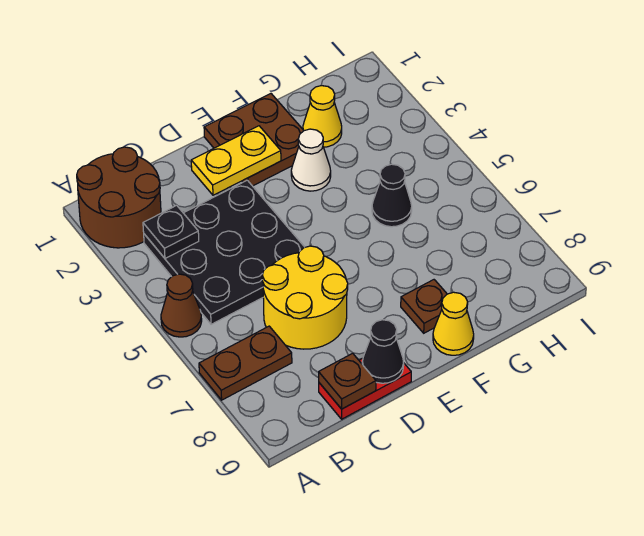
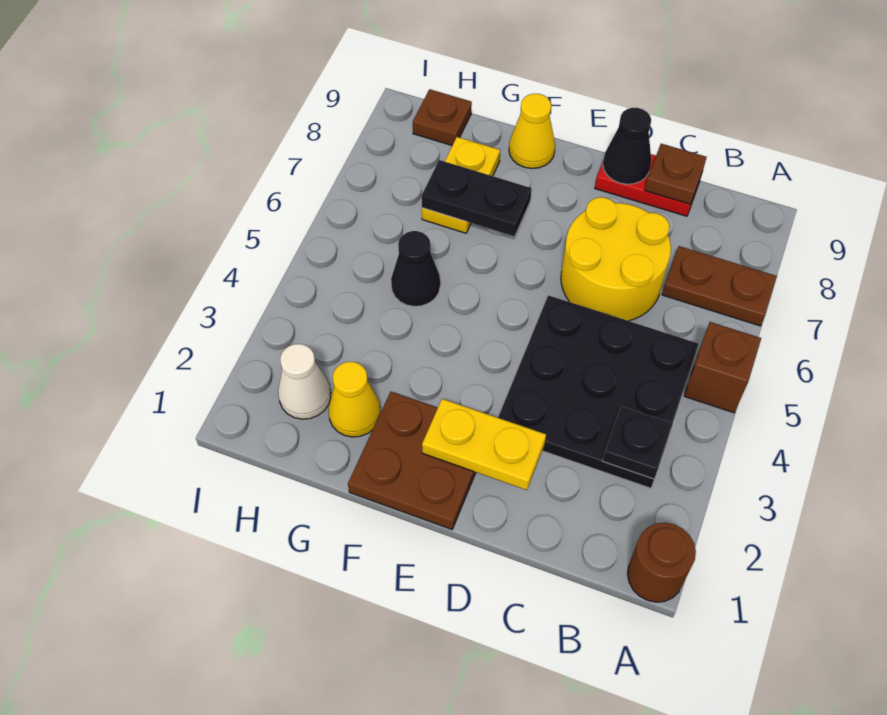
brown 2x2 round brick [77,147,161,248] -> brown 1x1 round brick [627,523,696,602]
brown 1x1 cone [161,274,202,337] -> brown 1x1 brick [684,322,761,413]
white 1x1 cone [291,129,331,191] -> white 1x1 cone moved to [278,344,331,419]
none -> black 1x2 plate [421,160,532,236]
brown 1x1 plate [401,280,447,333] -> brown 1x1 plate moved to [413,89,472,145]
none -> yellow 1x2 plate [422,137,500,233]

